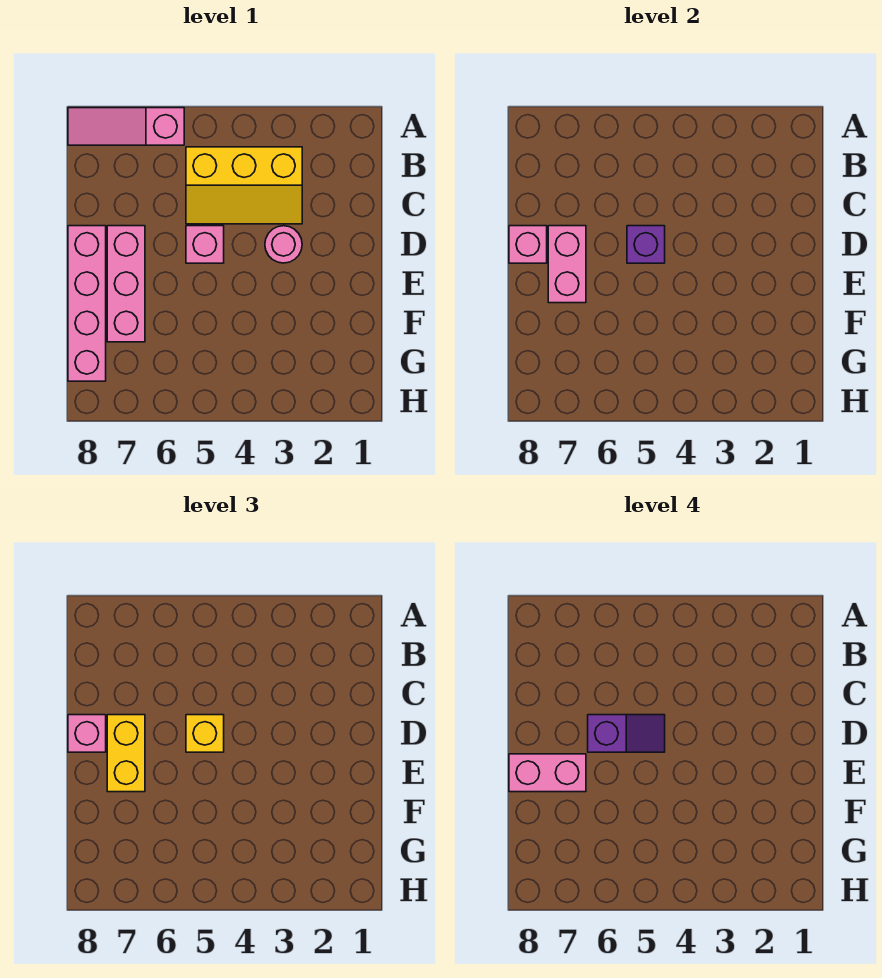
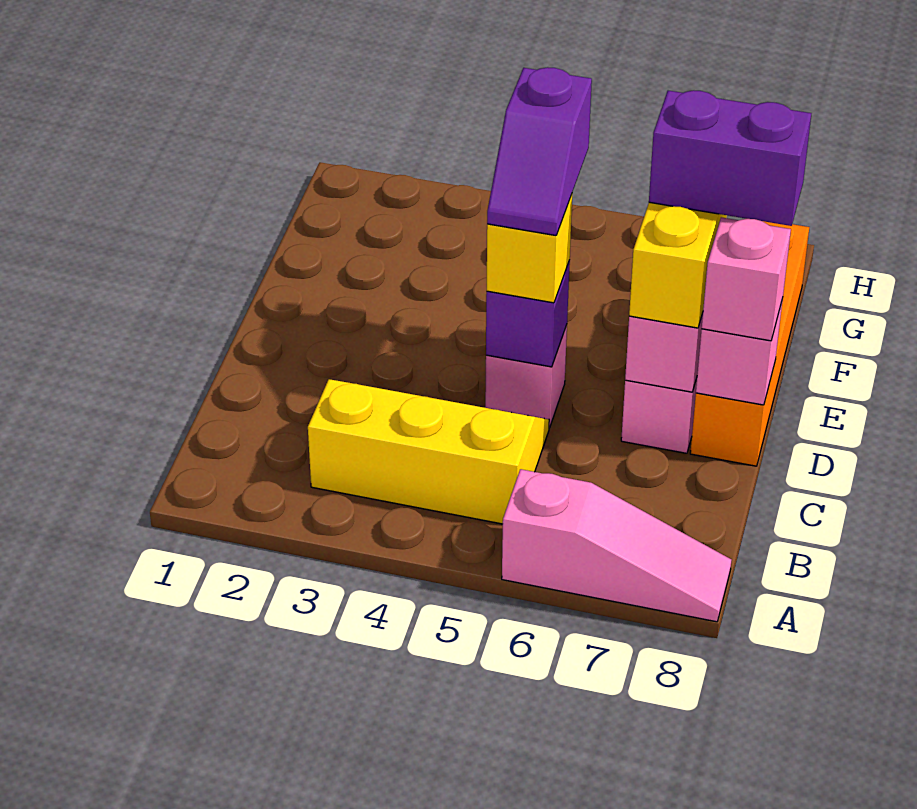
pink 1x1 round brick [265,226,302,263] -> none
purple 1x2 slope [588,715,665,752] -> purple 1x2 slope turned to [487,67,592,236]
pink 1x4 brick [68,226,106,381] -> orange 1x4 brick [690,221,809,466]
pink 1x2 brick [509,754,586,792] -> purple 1x2 brick [649,90,812,226]

